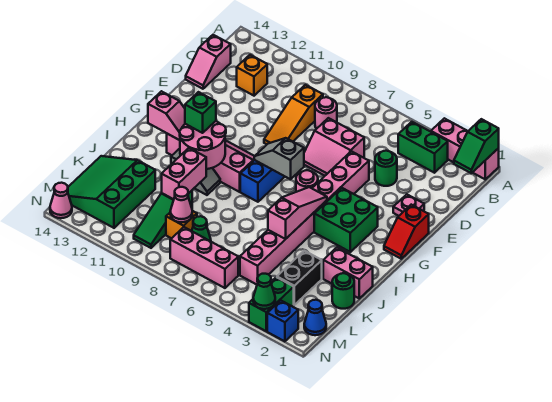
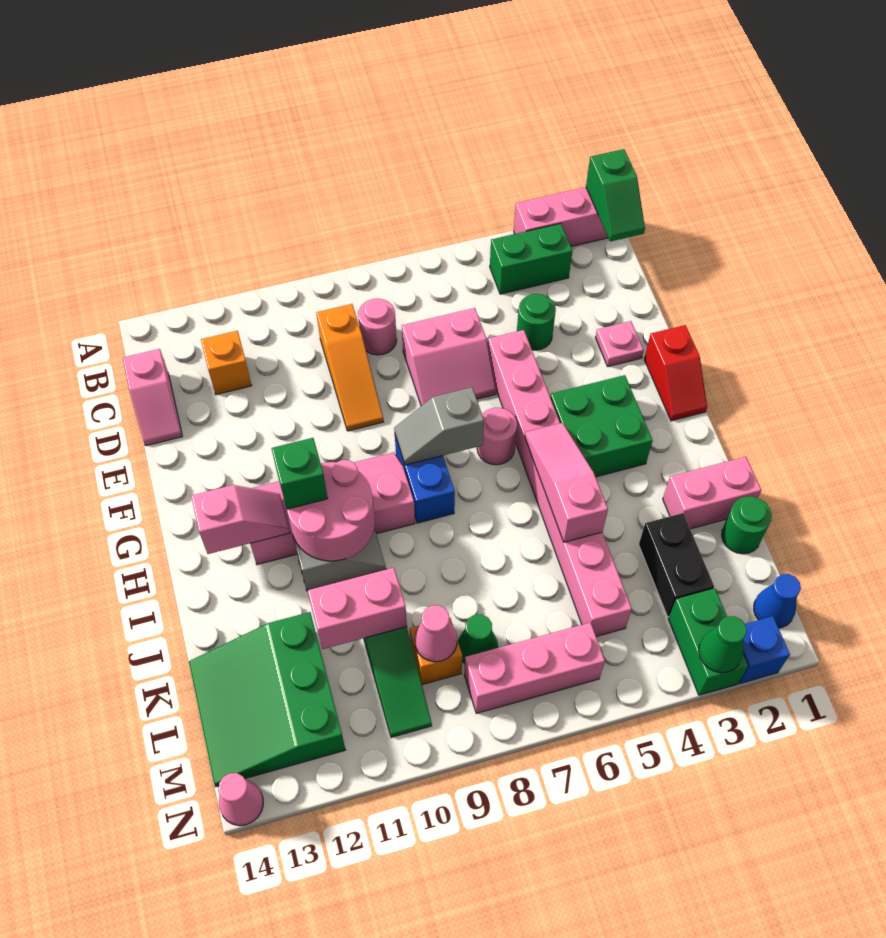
pink 1x2 brick [162,148,206,199] -> pink 1x2 brick turned to [308,568,407,649]

